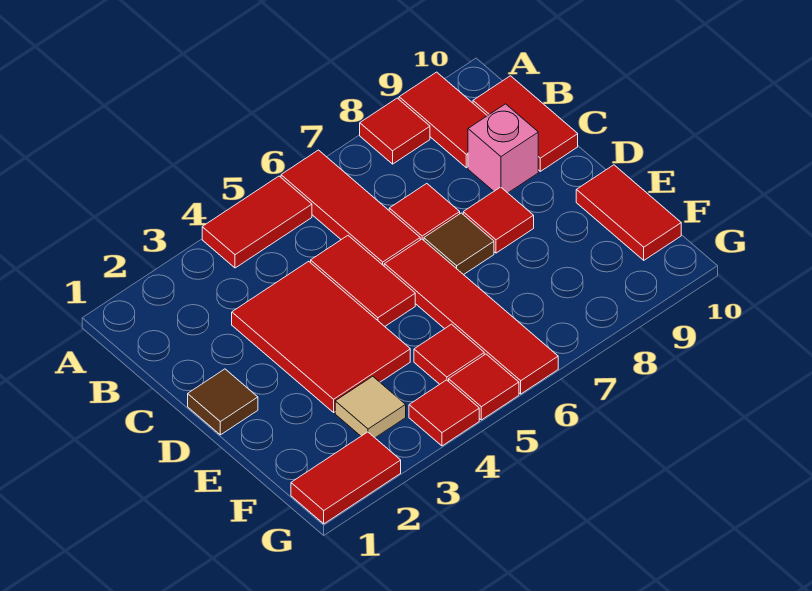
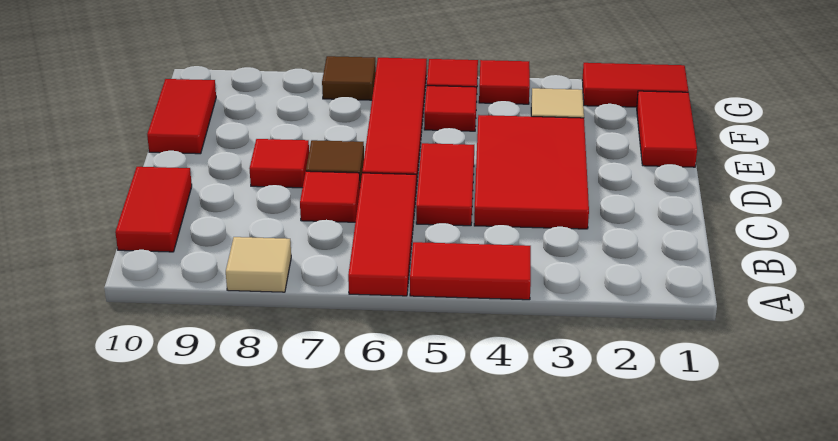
red 1x1 tile [360,98,430,164] -> tan 1x1 tile [226,237,291,292]
red 1x2 tile [399,72,487,168] -> red 1x2 tile moved to [637,91,697,167]
pink 1x1 brick [468,104,538,193] -> none
brown 1x1 tile [188,369,258,435] -> brown 1x1 tile moved to [322,56,376,100]

